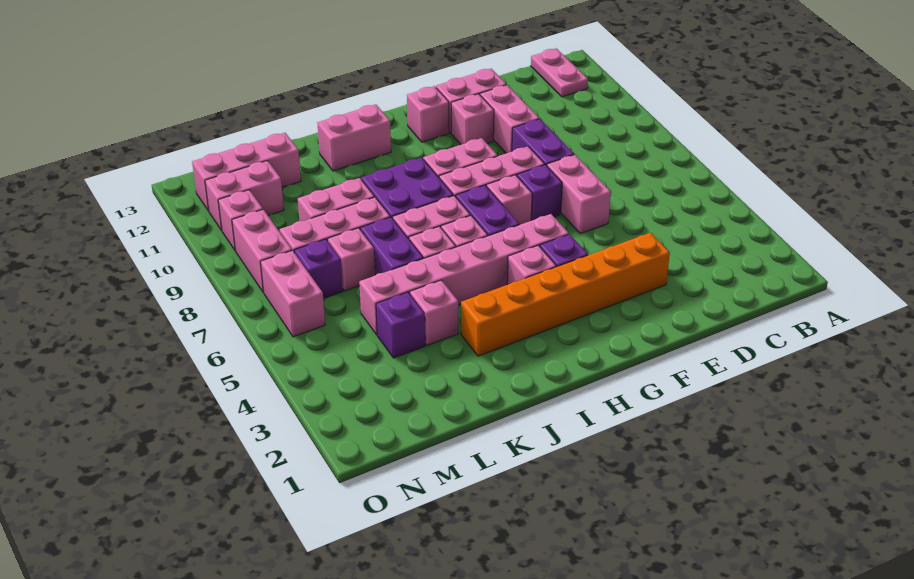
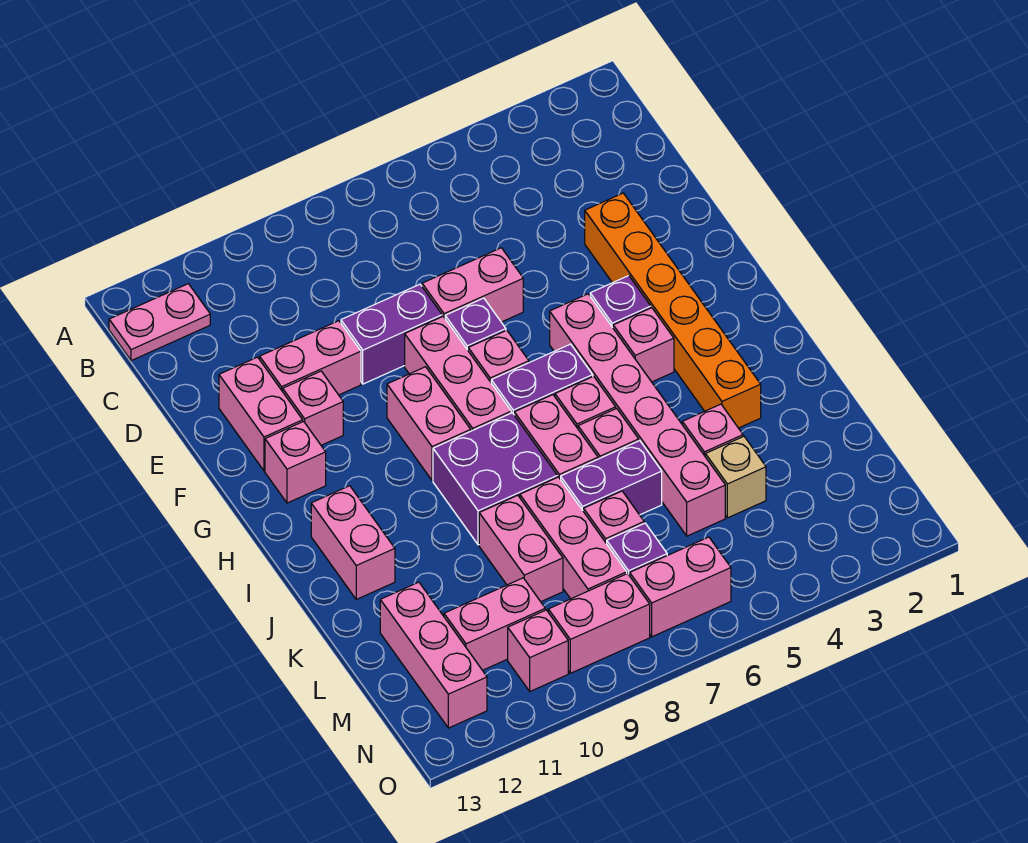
purple 1x1 brick [376,292,425,358] -> tan 1x1 brick [705,436,766,518]
pink 1x2 brick [205,161,284,231] -> pink 1x2 brick turned to [444,578,545,670]

